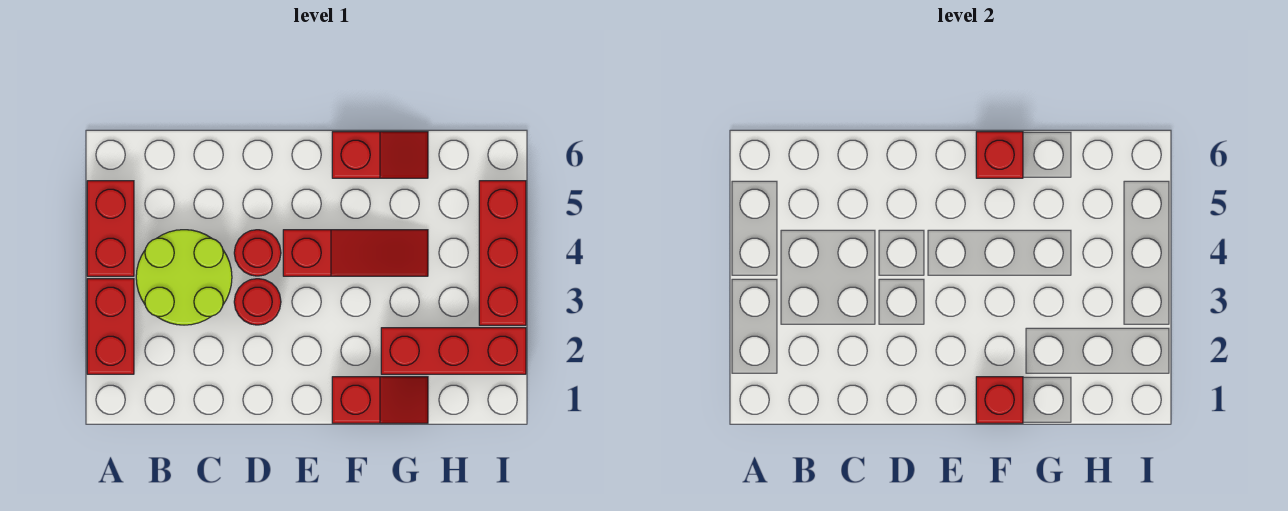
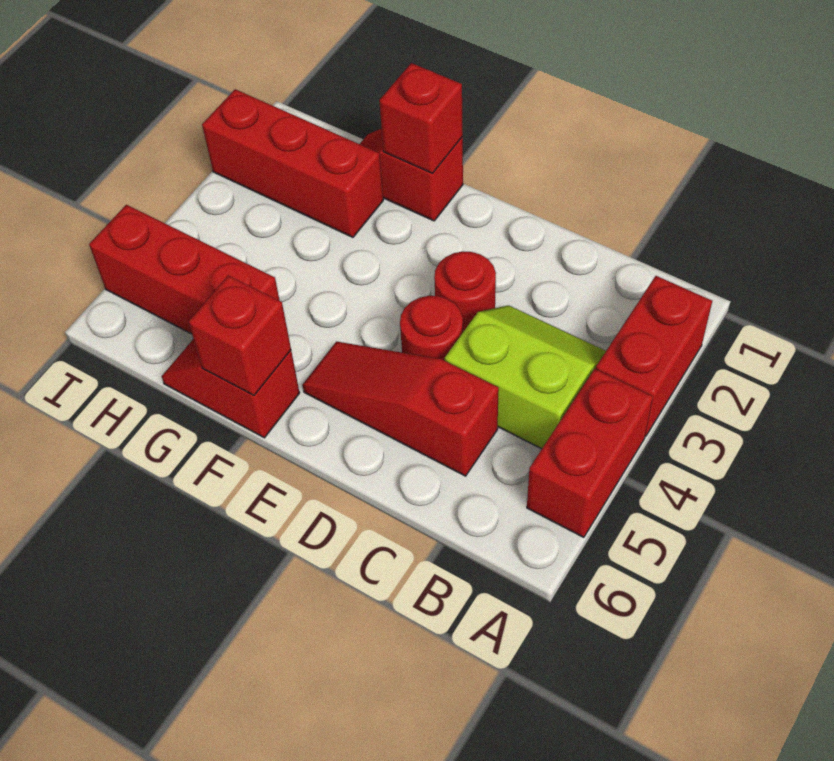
lime 2x2 round brick [136,230,232,325] -> lime 2x2 slope [445,305,606,449]
red 1x3 slope [283,230,428,276] -> red 1x3 slope moved to [303,342,499,476]
red 1x3 brick [479,181,526,325] -> red 1x3 brick turned to [89,205,280,334]

